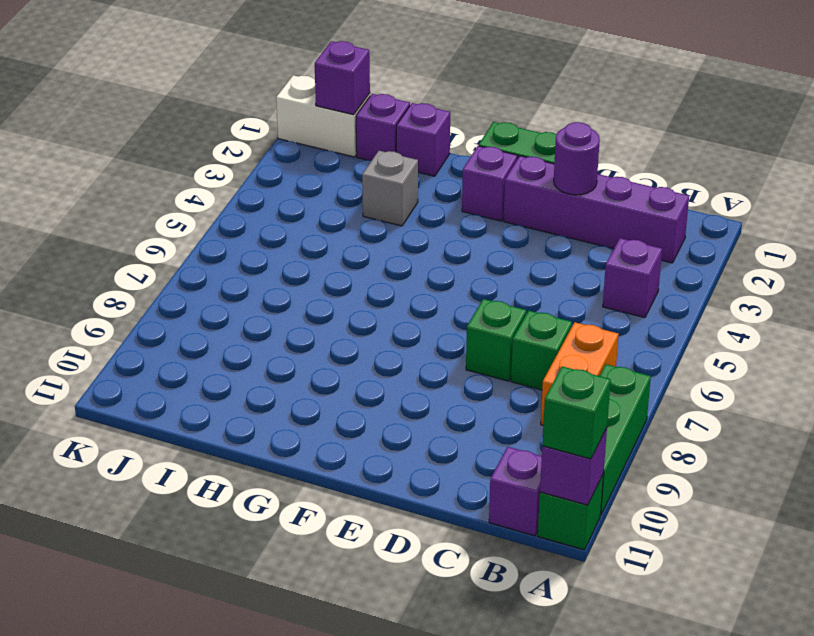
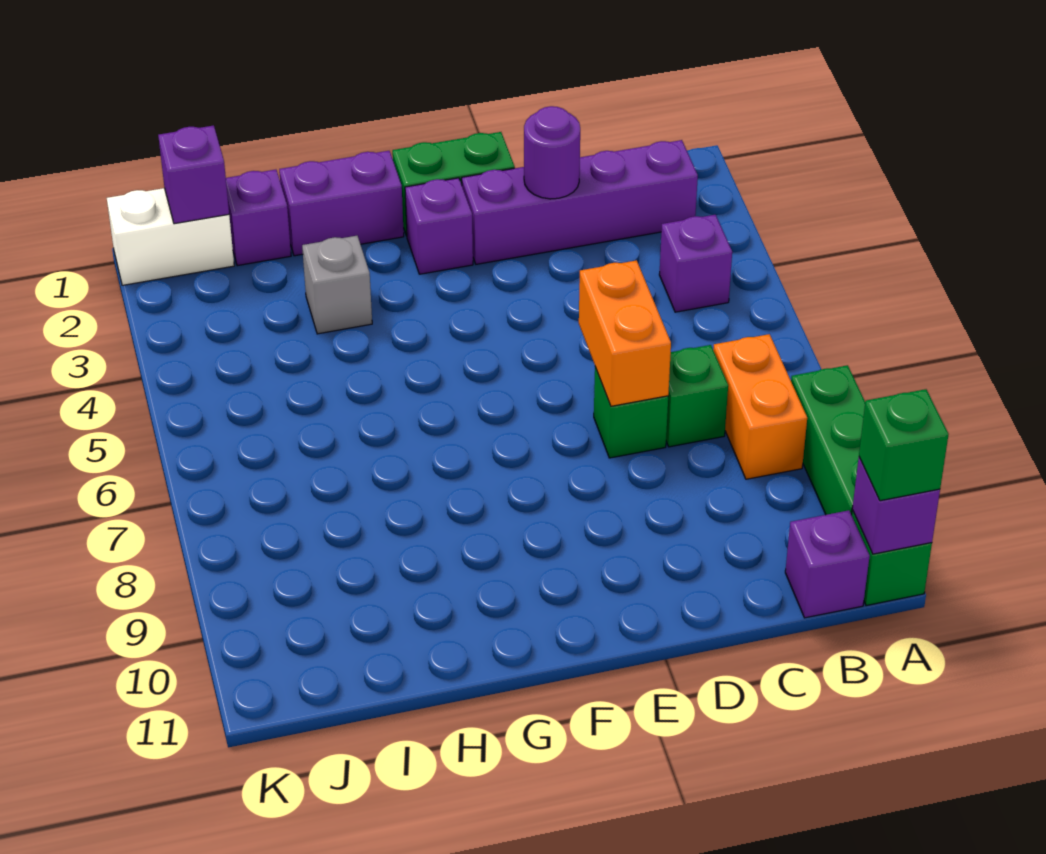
none -> orange 1x2 brick [579,260,671,406]
purple 1x1 brick [396,103,450,176] -> purple 1x2 brick [279,151,404,256]

